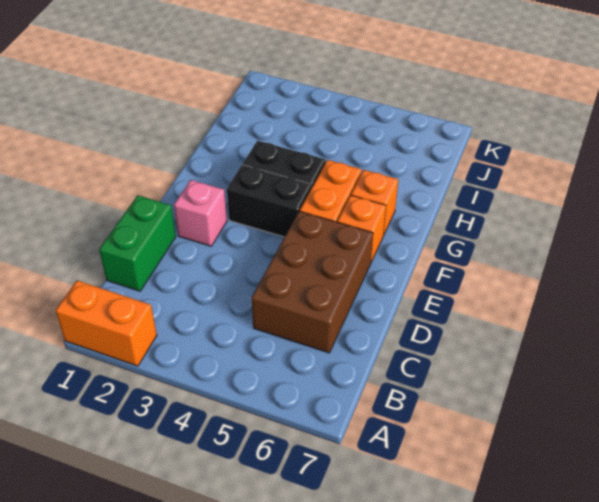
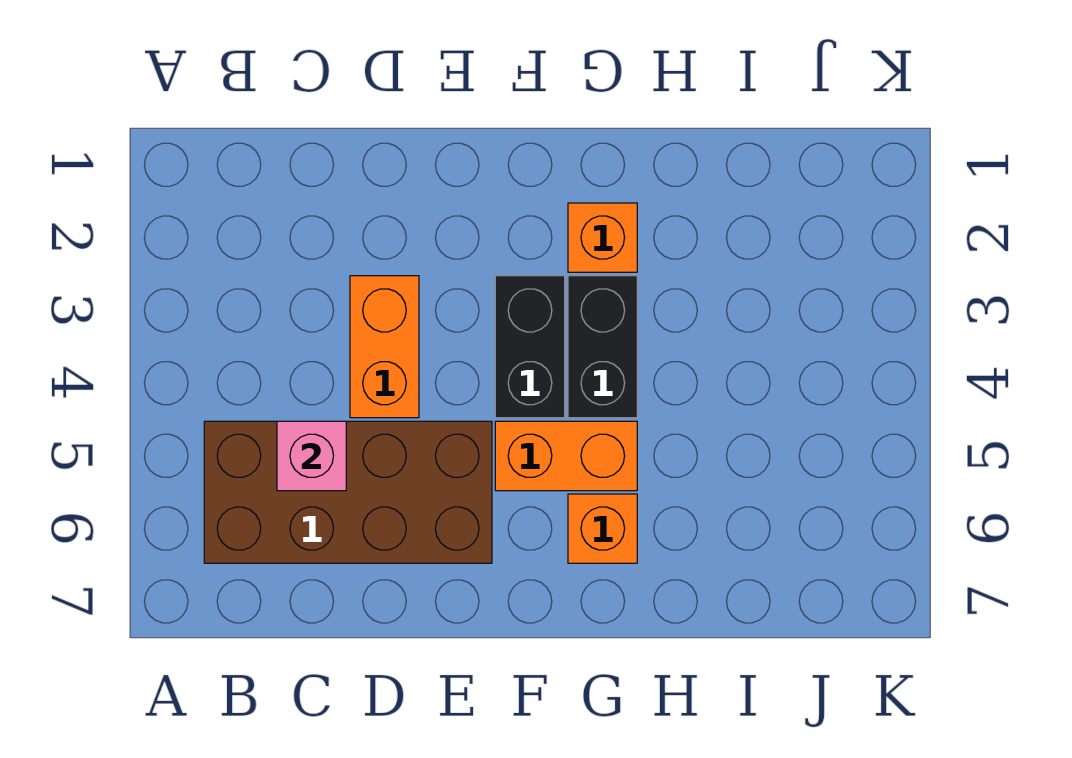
orange 1x2 brick [56,281,157,366] -> orange 1x2 brick moved to [350,276,419,418]
green 1x2 brick [99,195,176,291] -> none
brown 2x3 brick [251,211,373,353] -> brown 2x4 brick [204,421,492,563]
pink 1x1 brick [174,180,227,246] -> pink 1x1 brick moved to [277,421,346,491]
orange 1x1 brick [337,195,386,262] -> orange 1x1 brick moved to [568,203,637,272]

